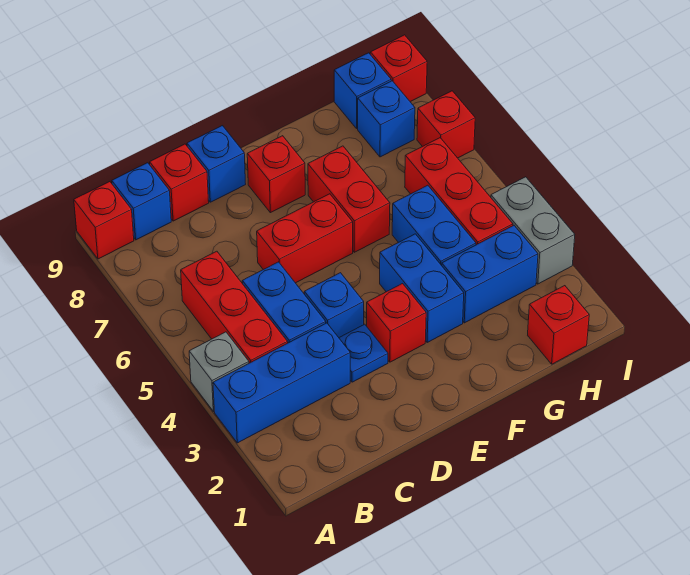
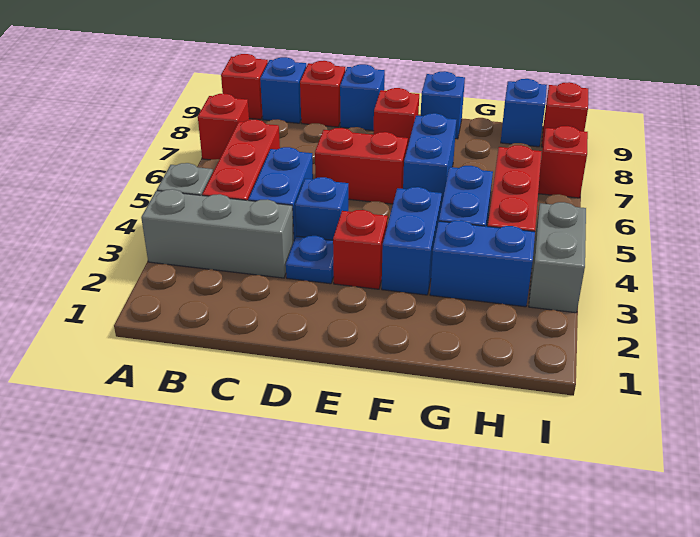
blue 1x3 brick [213,323,350,443] -> grey 1x3 brick [141,189,294,278]
red 1x2 brick [308,146,390,252] -> blue 1x2 brick [403,113,456,206]
red 1x1 brick [528,286,589,364] -> red 1x1 brick moved to [198,94,249,160]
blue 1x1 brick [358,81,415,157] -> blue 1x1 brick moved to [421,71,465,139]

